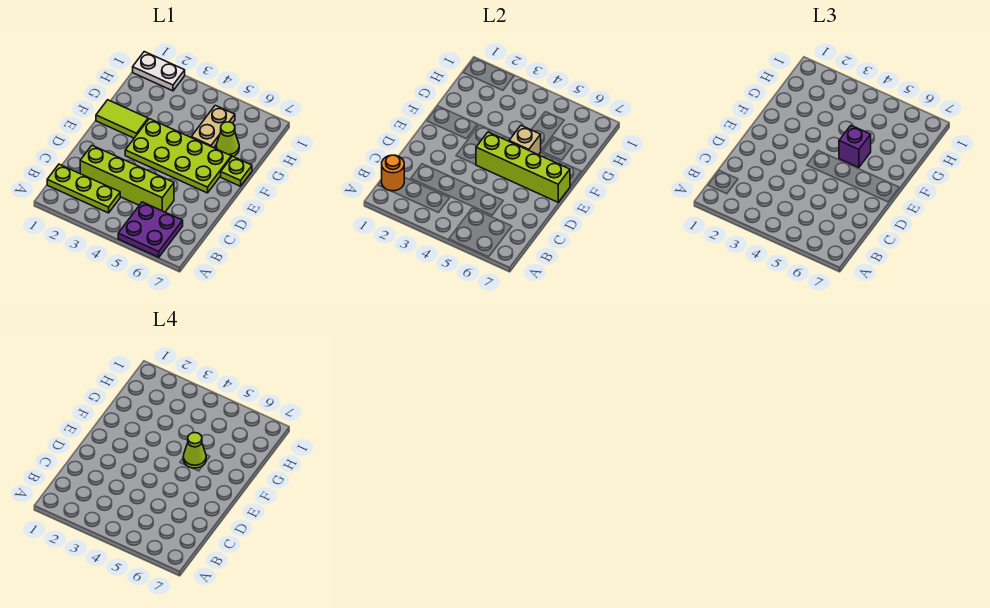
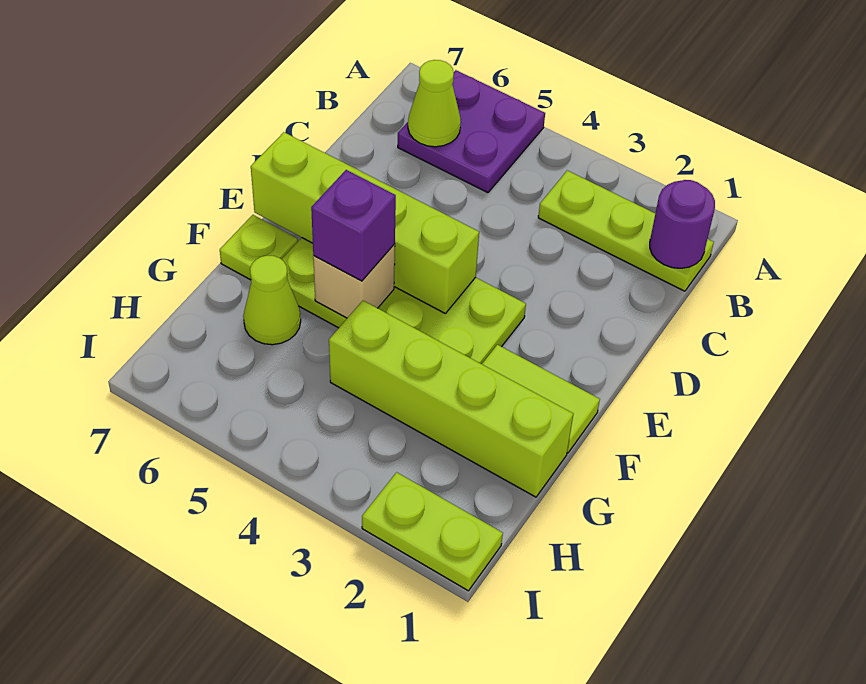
orange 1x1 round brick [382,155,404,191] -> purple 1x1 round brick [650,180,715,268]
lime 1x4 brick [80,146,174,212] -> lime 1x4 brick moved to [329,301,573,497]
lime 1x1 cone [183,433,206,468] -> lime 1x1 cone moved to [408,60,461,147]
tan 1x2 plate [191,105,235,148] -> none
white 1x2 plate [133,52,185,91] -> lime 1x2 plate [362,472,503,591]

